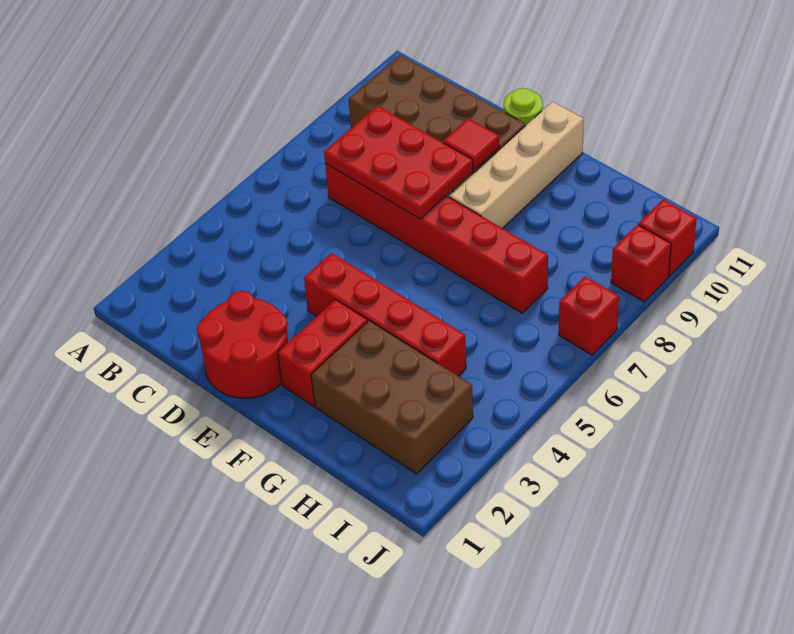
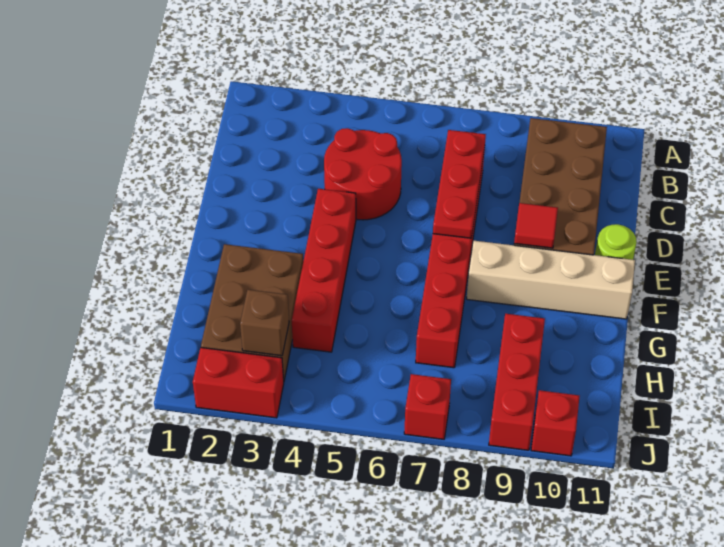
red 2x3 plate [324,106,473,219] -> red 1x3 plate [433,130,486,238]
red 2x2 round brick [197,291,288,398] -> red 2x2 round brick moved to [324,128,402,220]
red 1x2 brick [278,300,368,406] -> red 1x2 brick moved to [193,348,284,418]
none -> brown 1x1 brick [240,290,289,356]
red 1x1 brick [611,225,671,302] -> red 1x3 brick [489,314,545,450]

